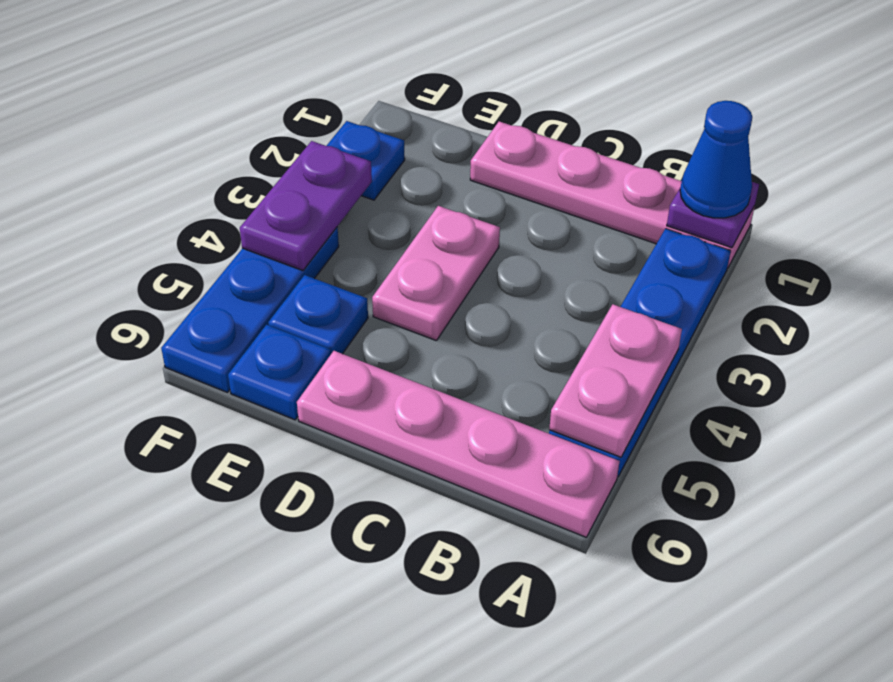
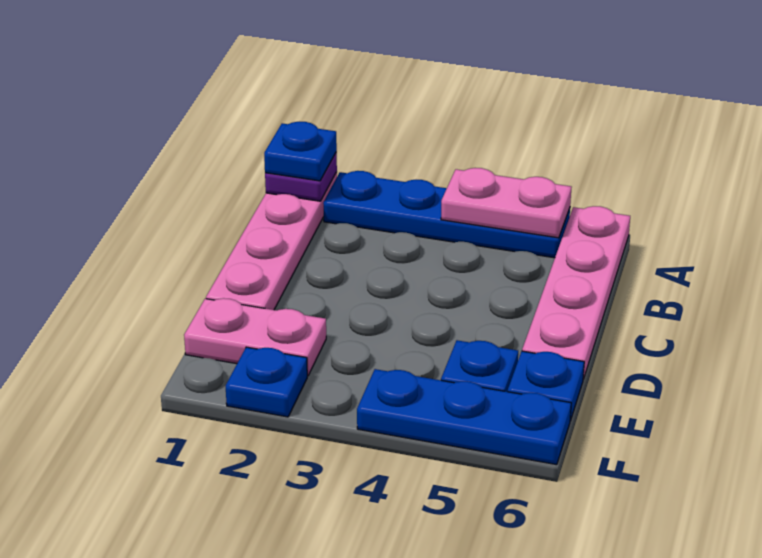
blue 1x1 cone [680,101,752,218] -> blue 1x1 plate [264,122,337,181]
pink 1x2 plate [372,206,500,341] -> pink 1x2 plate moved to [184,298,326,376]
purple 1x2 plate [240,141,372,271] -> none

